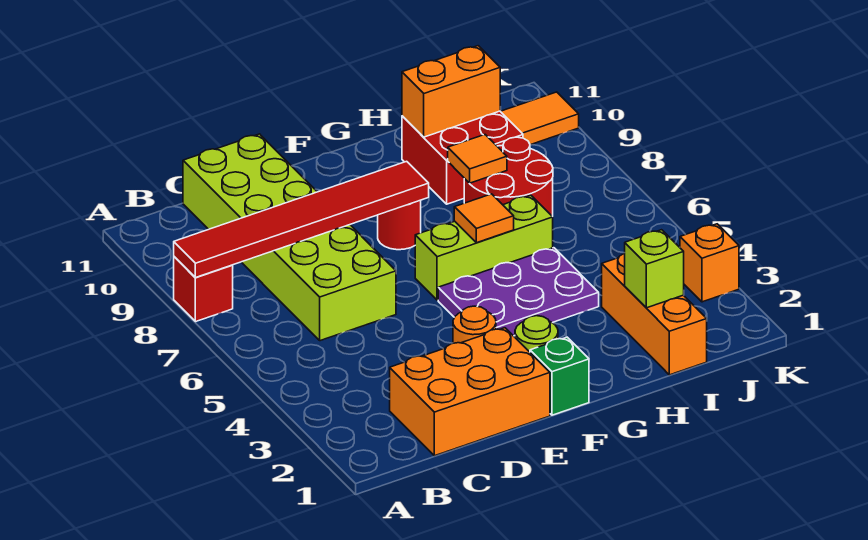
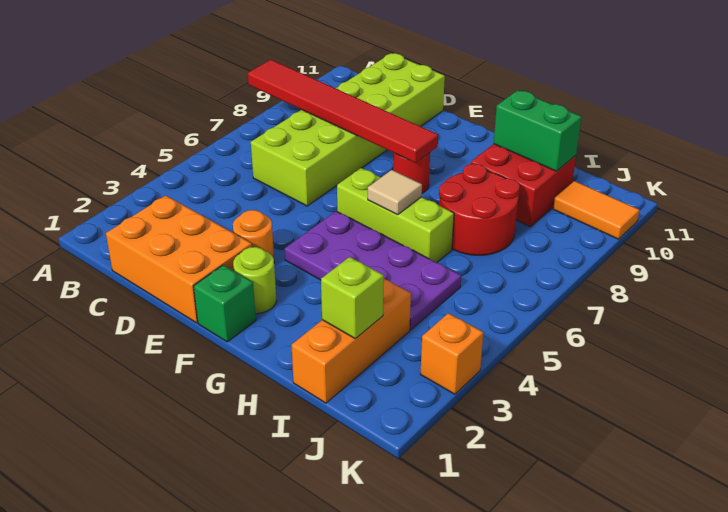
red 1x1 brick [174,257,233,322] -> none
purple 2x3 plate [438,248,599,336] -> purple 2x4 plate [285,211,461,330]
orange 1x1 tile [454,194,514,243] -> tan 1x1 tile [368,170,422,215]
orange 1x1 tile [448,135,507,183] -> none
orange 1x2 brick [402,46,500,137] -> green 1x2 brick [494,90,581,171]

